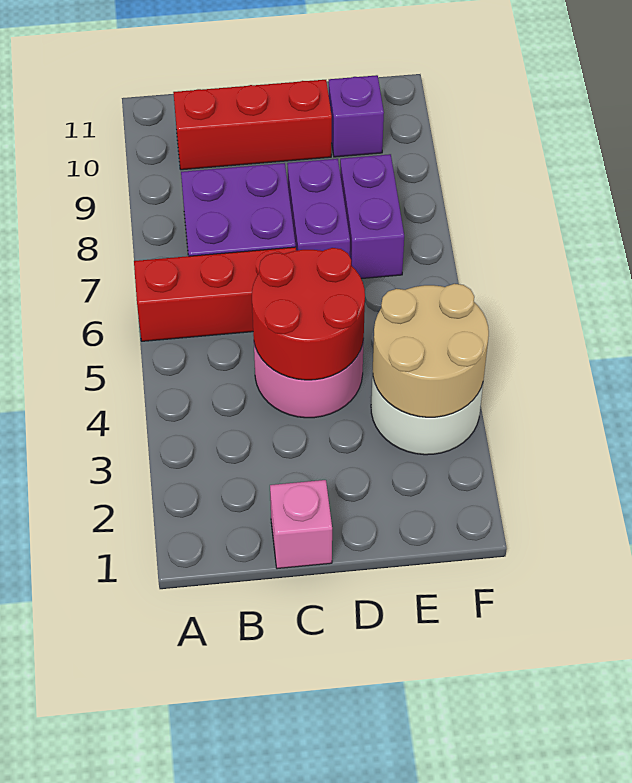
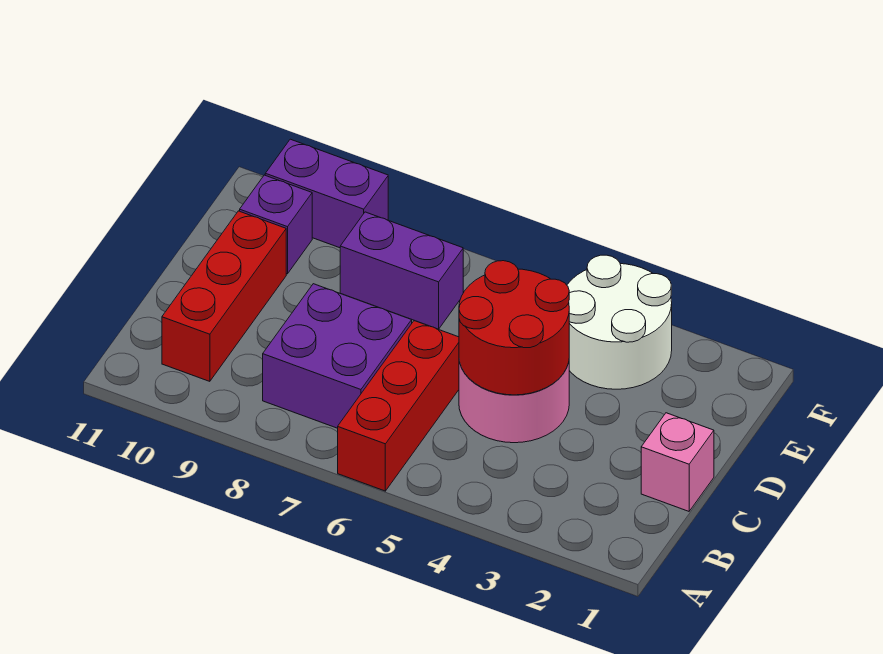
purple 1x2 brick [287,159,350,256] -> purple 1x2 brick moved to [265,139,388,248]
tan 2x2 round brick [373,284,489,417] -> none

